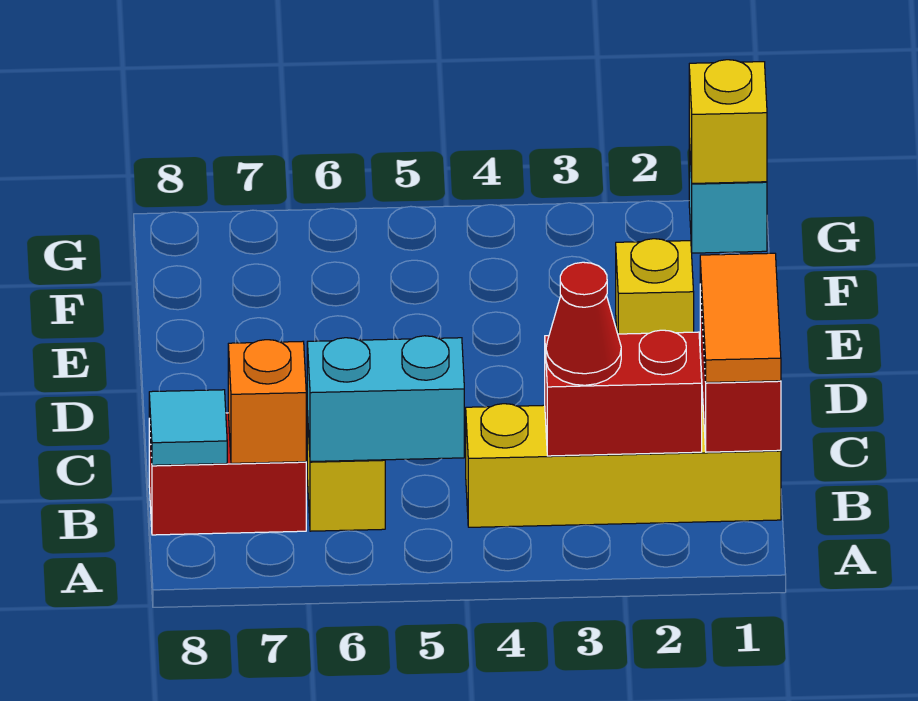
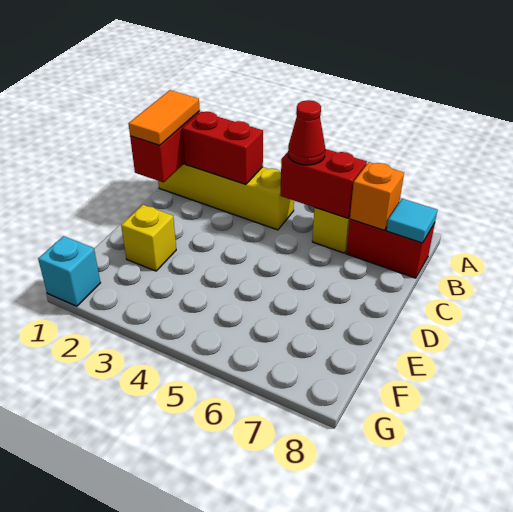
red 1x1 cone [546,262,621,385] -> red 1x1 cone moved to [288,100,325,165]
cyan 1x2 brick [307,336,464,462] -> red 1x2 brick [280,149,367,218]
yellow 1x1 brick [689,60,767,183] -> none

